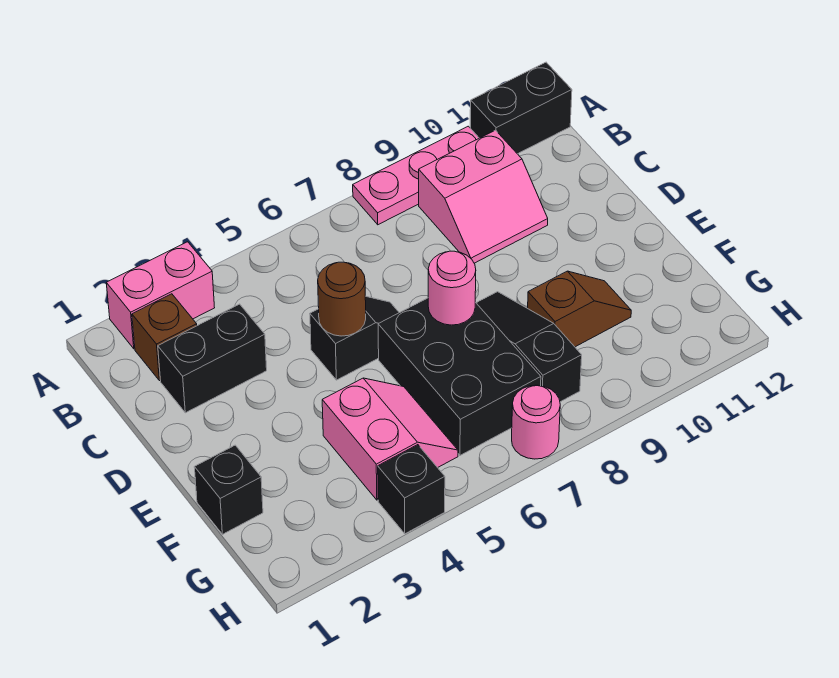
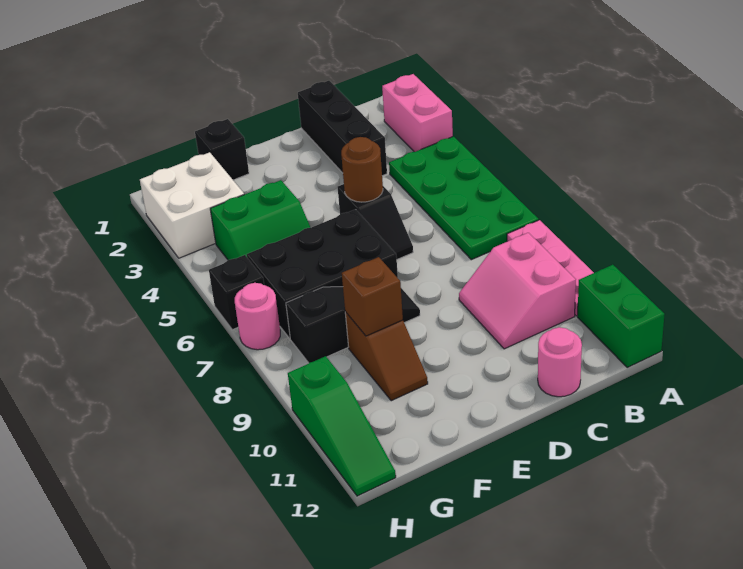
none -> green 2x4 plate [389,136,539,260]
black 1x2 brick [470,62,572,154] -> green 1x2 brick [577,265,665,367]
brown 1x1 brick [132,294,197,381] -> brown 1x1 brick moved to [342,257,403,336]
black 1x2 brick [158,304,267,413] -> black 1x3 brick [298,81,387,176]
pink 1x1 round brick [428,251,476,325] -> pink 1x1 round brick moved to [538,327,582,397]
pink 2x2 slope [322,378,458,500] -> green 2x2 slope [210,180,310,260]
none -> white 2x2 brick [140,152,244,258]
black 1x1 brick [378,445,445,534] -> black 1x1 brick moved to [209,255,264,330]
none -> green 1x3 slope [288,356,396,496]

